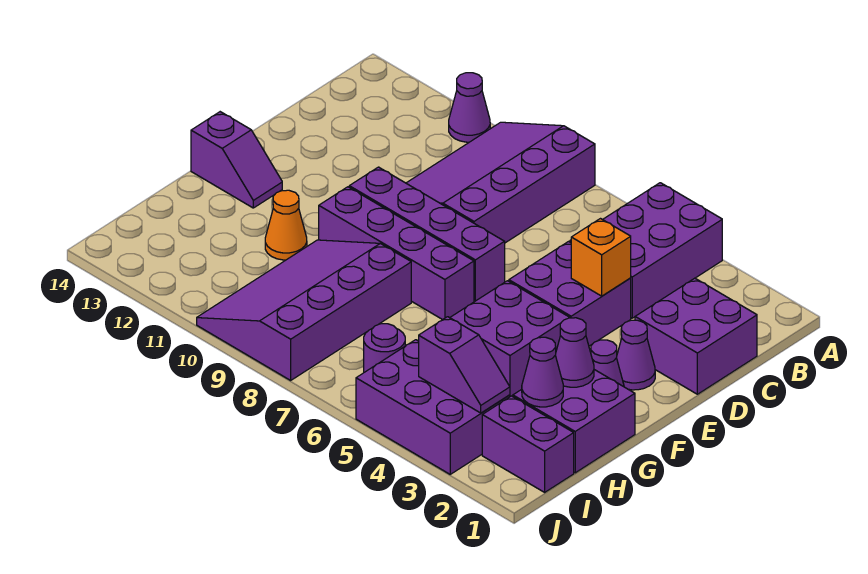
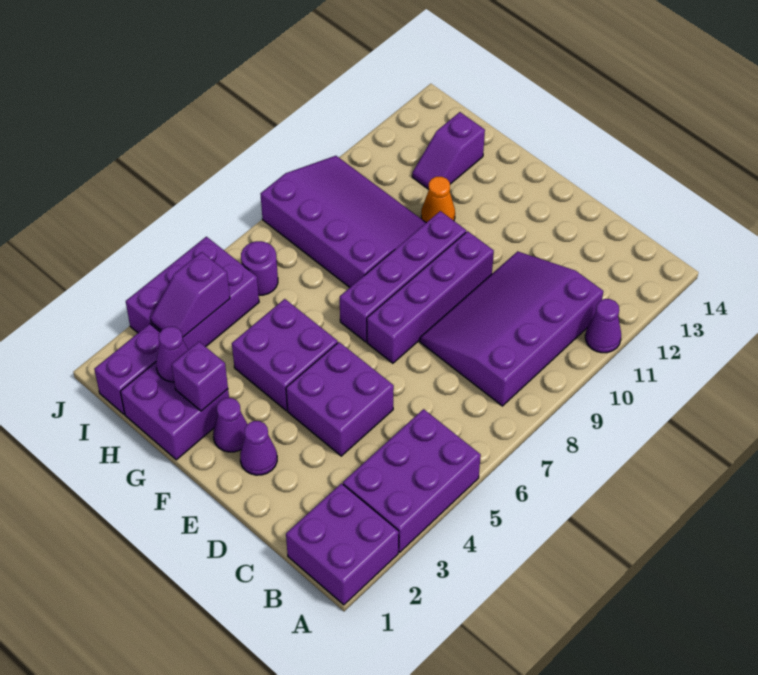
purple 2x3 brick [570,183,722,318] -> purple 2x3 brick turned to [343,409,481,552]
purple 3x4 slope [406,122,595,243] -> purple 3x4 slope turned to [420,251,603,406]
purple 2x2 brick [635,278,757,394] -> purple 2x2 brick moved to [286,483,399,605]
orange 1x1 brick [571,219,631,296] -> none
purple 1x2 slope [191,112,282,208] -> purple 1x2 slope moved to [412,112,485,189]
purple 1x1 cone [555,318,594,387] -> purple 1x1 brick [171,342,228,411]

